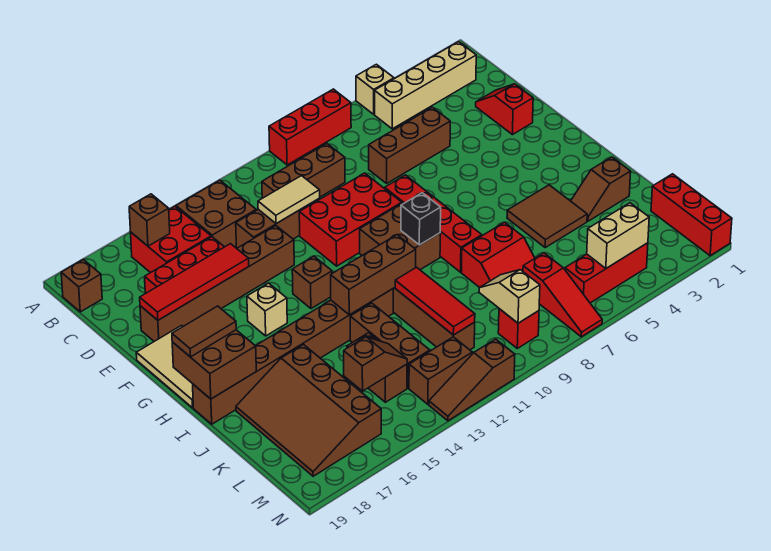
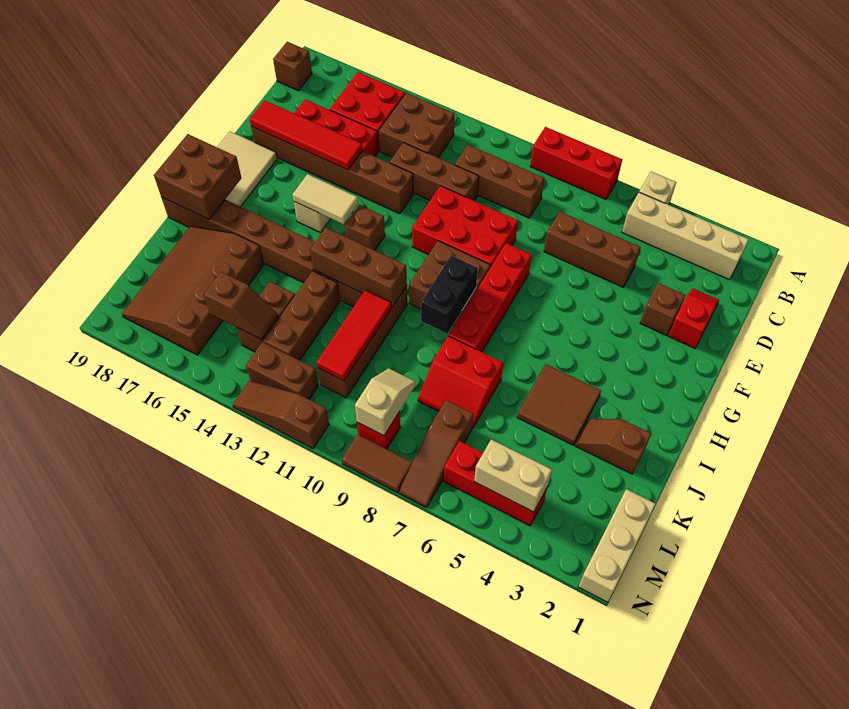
brown 1x1 brick [129,194,170,246] -> brown 1x1 brick moved to [640,283,685,336]
tan 1x2 tile [258,176,320,224] -> tan 1x2 tile moved to [292,174,358,224]
black 1x1 brick [401,193,441,245] -> black 1x2 brick [421,255,478,334]
brown 1x2 tile [172,306,236,357] -> brown 1x2 tile moved to [342,434,412,493]
red 1x3 brick [651,174,732,256] -> tan 1x3 brick [578,489,656,602]
red 1x3 slope [523,253,602,337] -> brown 1x3 slope [399,400,473,508]

